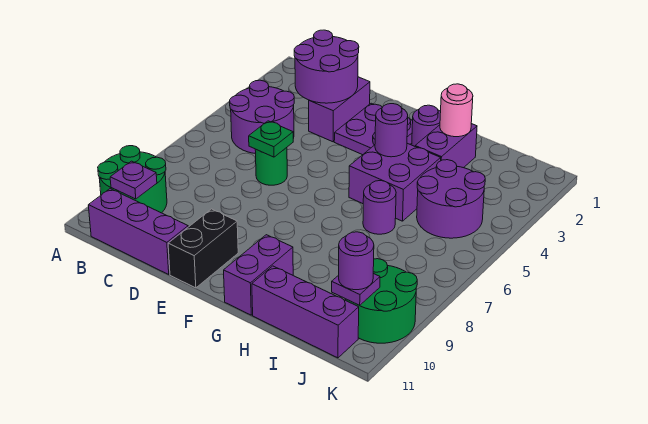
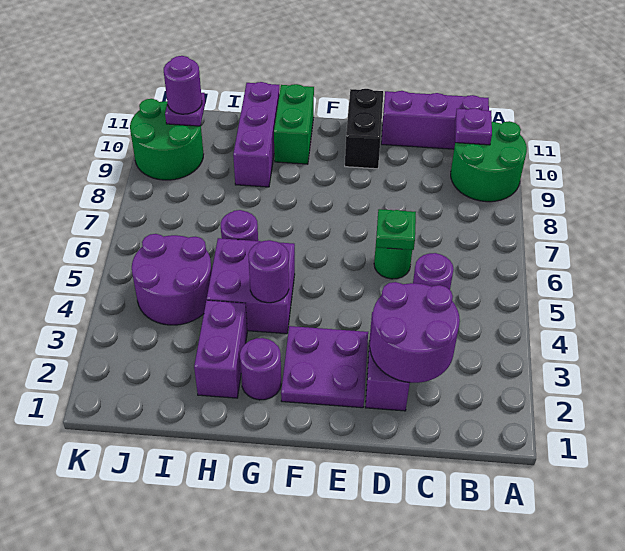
purple 2x2 round brick [230,80,294,154] -> purple 1x1 round brick [413,253,454,290]
purple 1x2 brick [224,235,293,315] -> green 1x2 brick [274,84,314,164]
pink 1x1 round brick [440,84,473,137] -> none
purple 1x3 brick [252,266,359,358] -> purple 1x3 brick turned to [233,82,280,187]

